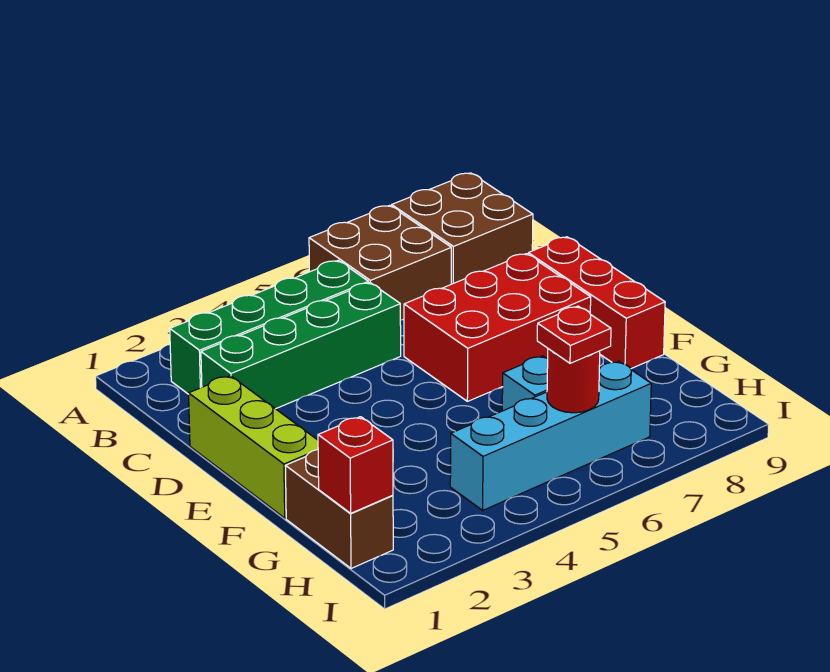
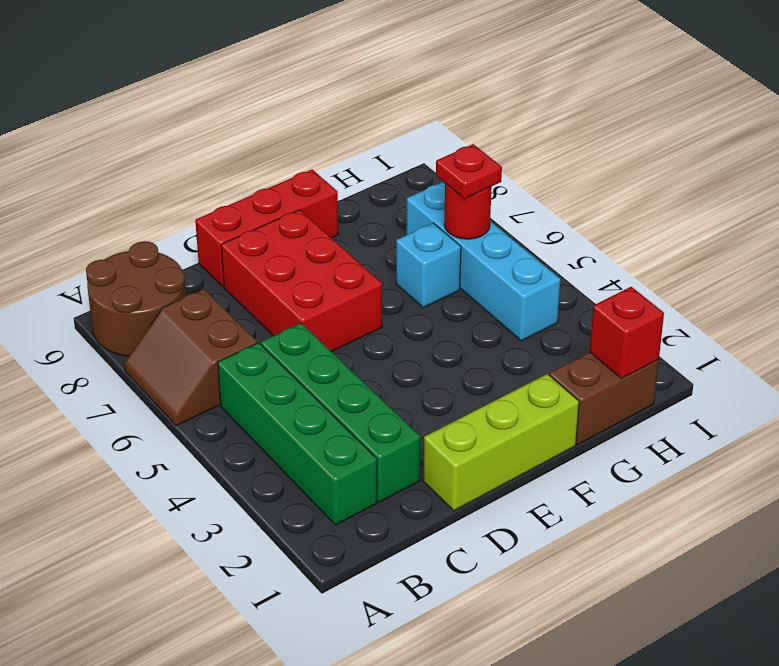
brown 2x2 brick [309,205,451,320] -> brown 2x2 slope [124,289,258,426]
brown 2x2 brick [392,173,533,284] -> brown 2x2 round brick [86,241,186,356]

